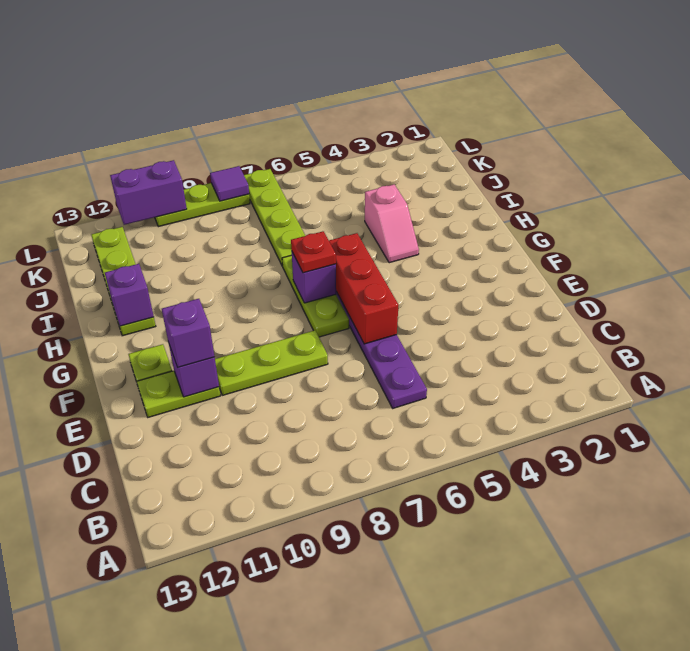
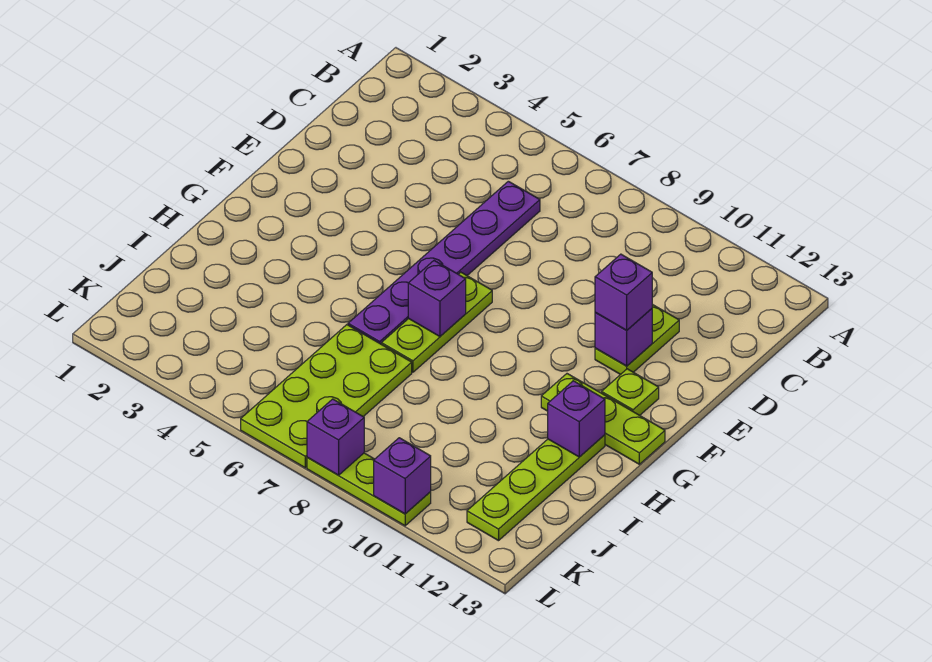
red 1x3 brick [329,233,398,344] -> none
lime 1x3 plate [215,330,328,395] -> lime 1x3 plate moved to [541,374,665,464]
lime 1x2 plate [137,371,221,417] -> lime 1x2 plate turned to [595,304,679,375]
red 1x1 plate [291,231,336,273] -> none
pink 1x2 slope [365,185,419,263] -> none
lime 1x4 plate [244,169,305,266] -> lime 2x4 plate [241,325,412,468]
purple 1x1 tile [210,166,249,201] -> purple 1x1 brick [307,399,364,475]
purple 1x2 brick [110,160,187,225] -> purple 1x1 brick [374,438,431,514]

